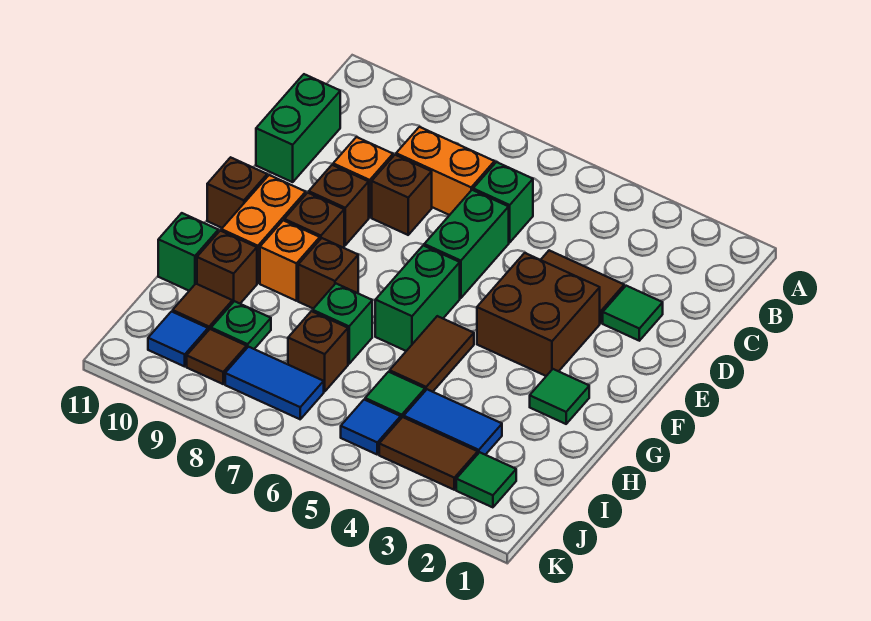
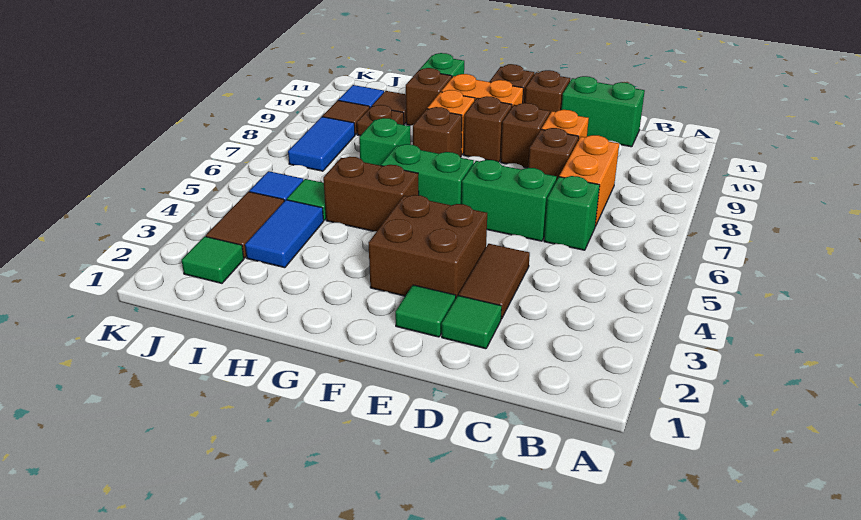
green 1x1 tile [530,369,589,424] -> green 1x1 tile moved to [395,285,456,337]
brown 1x2 tile [390,316,474,392] -> brown 1x2 brick [323,157,419,231]
brown 1x1 brick [288,311,348,392] -> brown 1x1 brick moved to [525,70,570,114]
green 1x1 plate [211,301,271,349] -> brown 1x1 plate [357,105,404,136]

